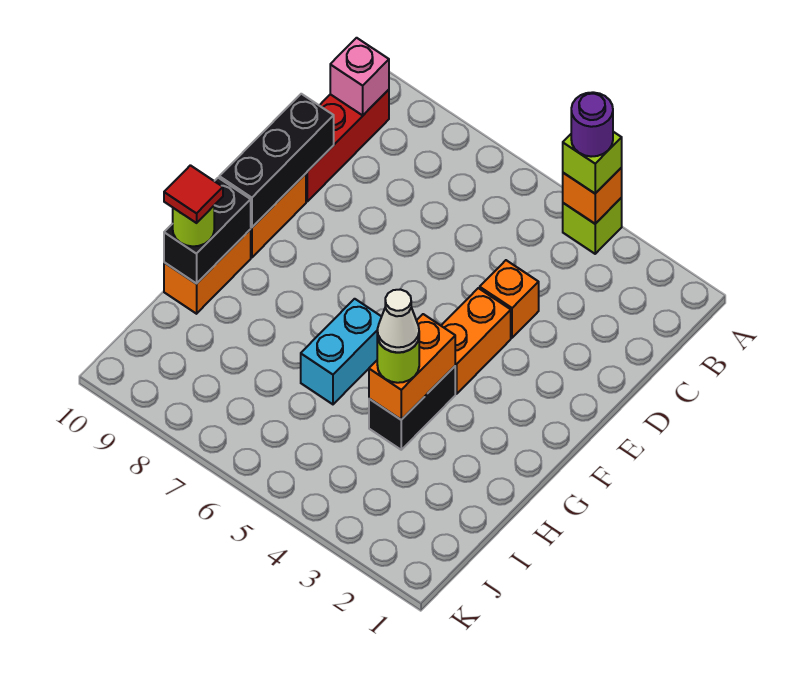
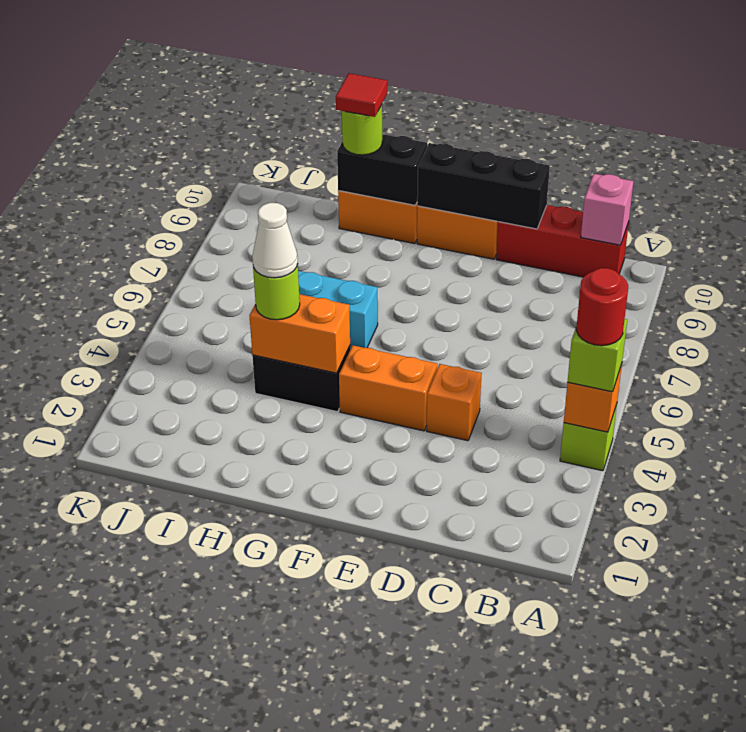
purple 1x1 round brick [571,92,613,157] -> red 1x1 round brick [576,268,628,346]

